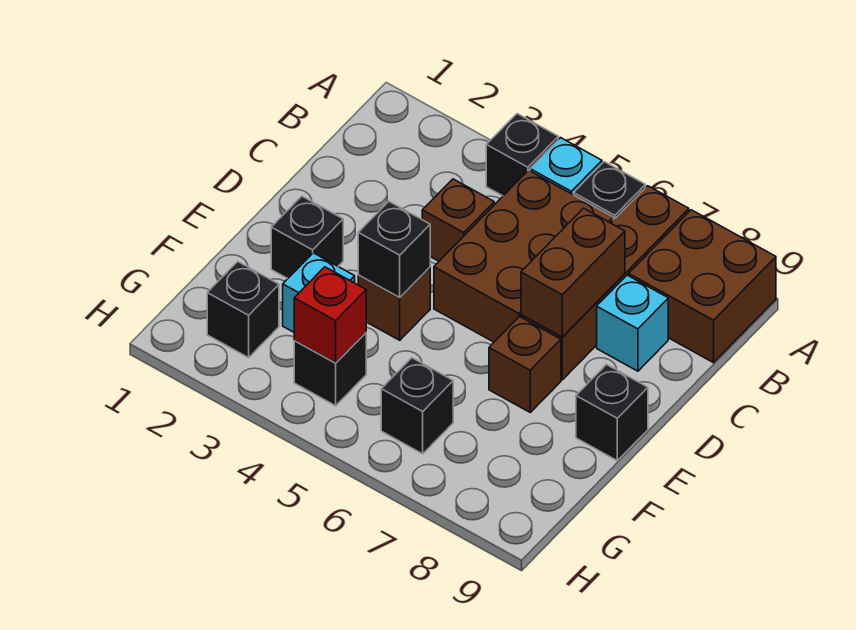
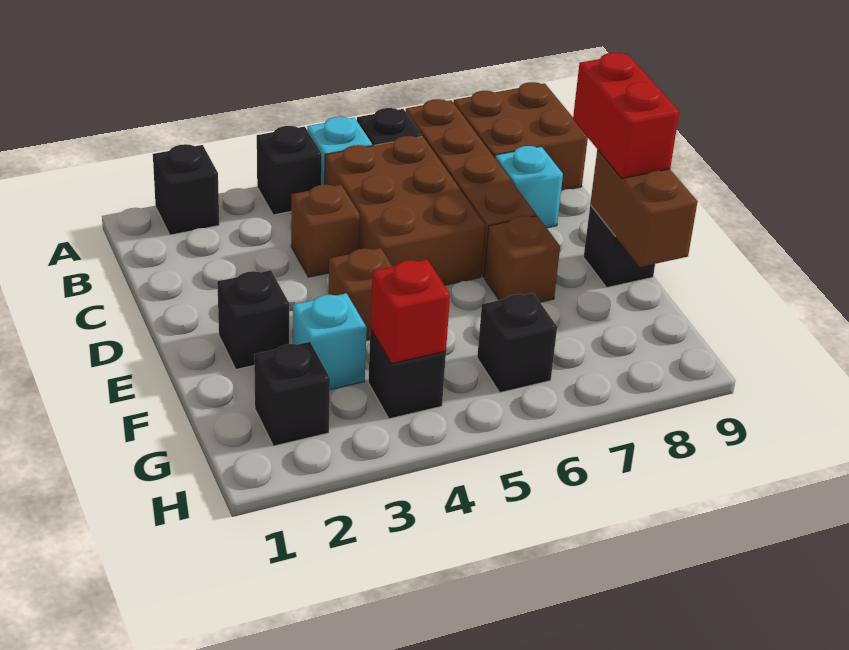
brown 1x2 brick [521,208,625,337] -> brown 1x2 brick moved to [590,150,698,267]
none -> red 1x2 brick [573,53,679,178]
black 1x1 brick [358,202,430,297] -> black 1x1 brick moved to [153,144,219,235]

